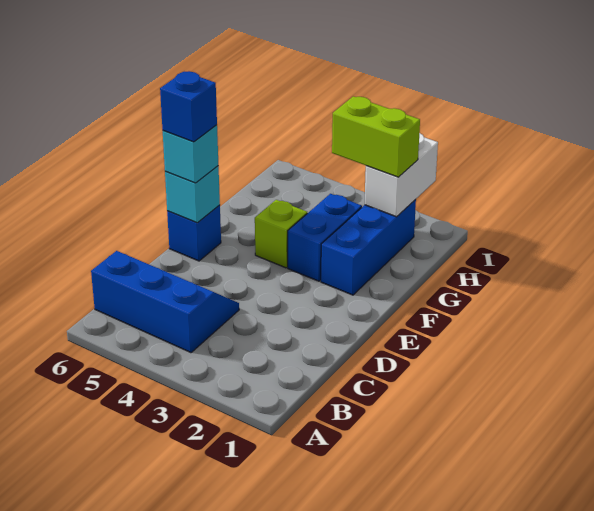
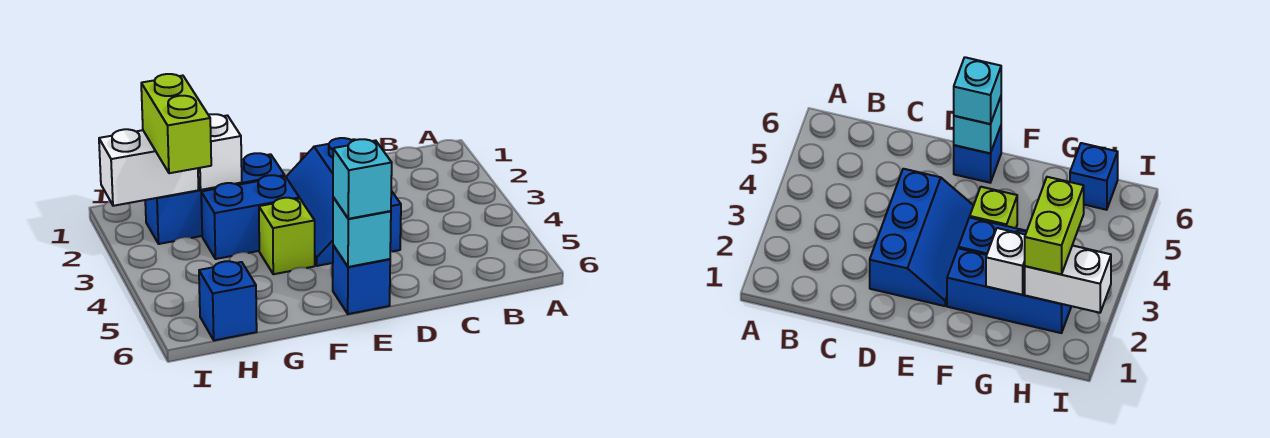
blue 2x3 slope [91,251,239,353] -> blue 2x3 slope moved to [286,138,401,266]
blue 1x1 brick [160,71,217,142] -> blue 1x1 brick moved to [199,261,257,340]
none -> white 1x1 brick [198,114,242,190]

